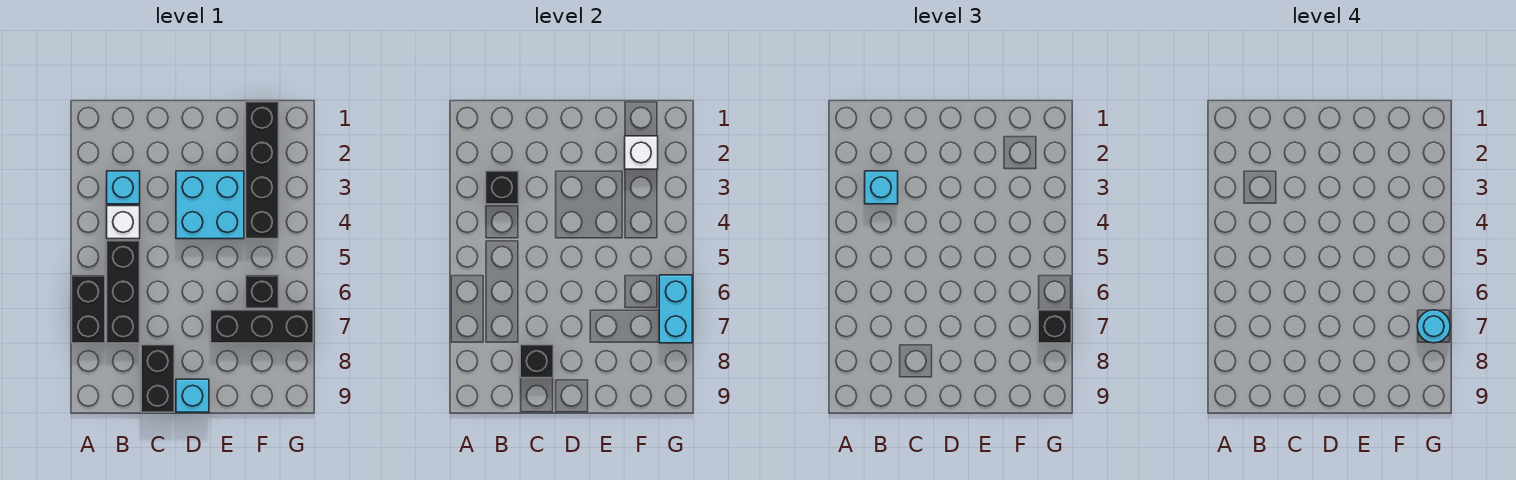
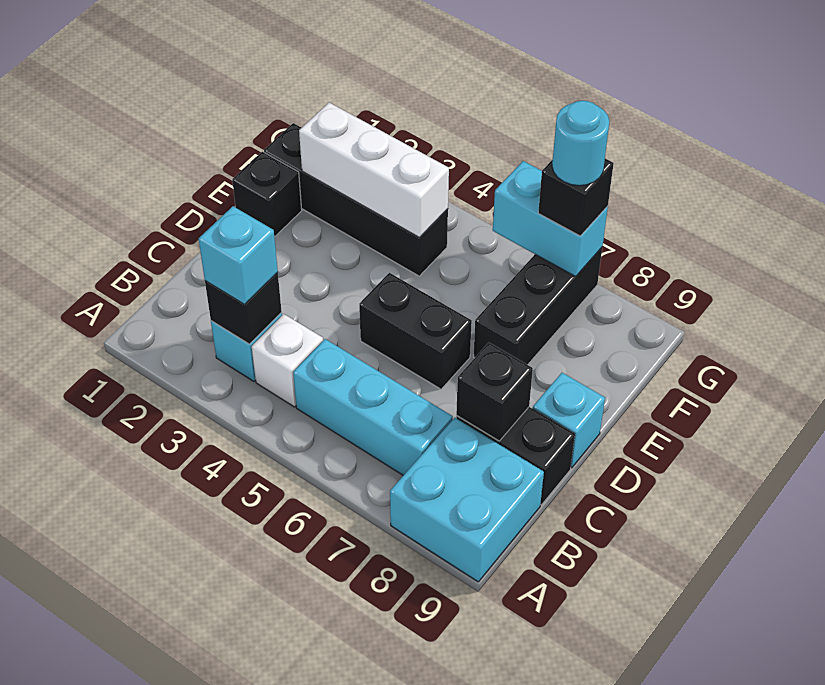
black 1x2 brick [72,275,105,343] -> black 1x2 brick moved to [359,273,472,389]
black 1x3 brick [107,240,140,343] -> cyan 1x3 brick [293,339,453,475]
cyan 2x2 brick [176,171,244,239] -> cyan 2x2 brick moved to [390,418,544,582]
white 1x1 brick [625,136,658,169] -> white 1x3 brick [299,103,449,237]
black 1x1 brick [246,275,279,308] -> black 1x1 brick moved to [232,152,302,237]

